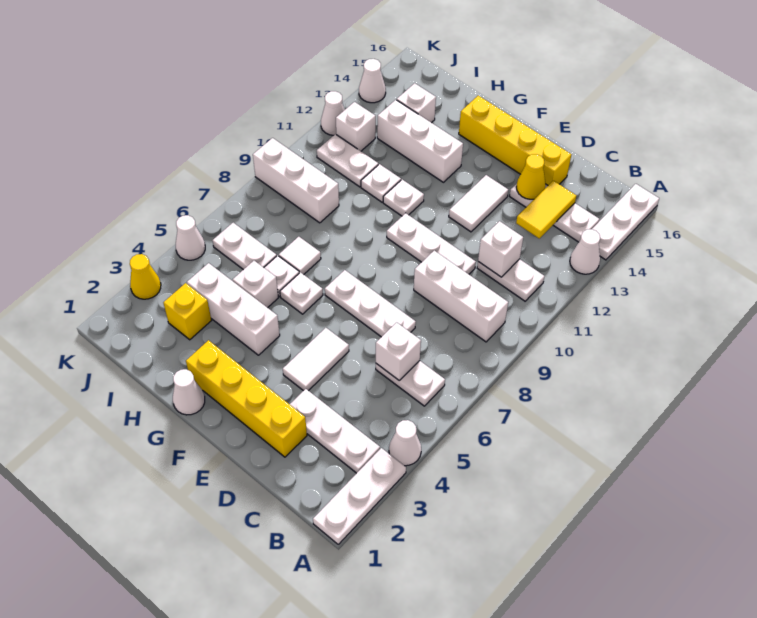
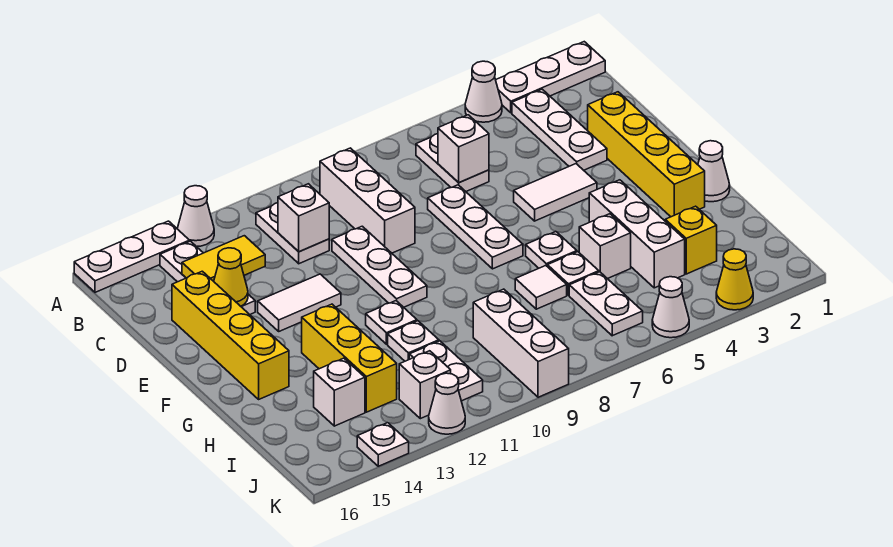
white 1x3 brick [377,100,463,182] -> yellow 1x3 brick [302,304,397,412]
white 1x1 cone [359,59,386,103] -> white 1x1 plate [357,423,409,466]

